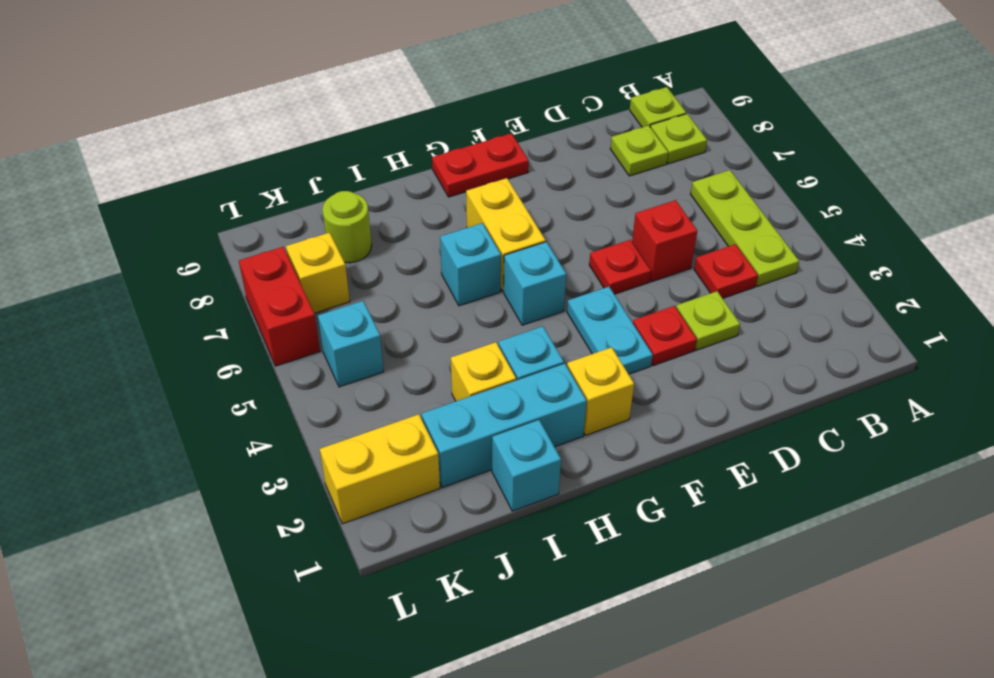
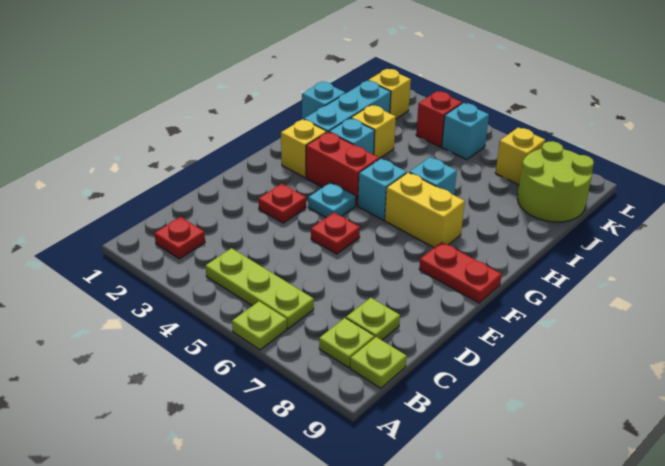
red 1x1 plate [694,244,758,298] -> red 1x1 plate moved to [155,217,205,259]
lime 1x1 plate [676,291,740,350] -> lime 1x1 plate moved to [232,301,287,350]
red 1x1 brick [632,200,697,282] -> red 1x1 brick moved to [416,91,462,147]
cyan 1x2 plate [567,287,653,374] -> cyan 1x1 plate [308,182,356,218]
red 1x2 plate [432,134,529,197] -> red 1x2 plate turned to [419,242,502,303]
lime 1x1 round brick [322,191,372,263] -> lime 2x2 round brick [517,141,594,222]
yellow 1x2 brick [320,414,440,524] -> yellow 1x1 brick [368,69,411,119]
red 1x2 brick [239,247,320,366] -> red 1x2 brick moved to [306,132,379,206]

